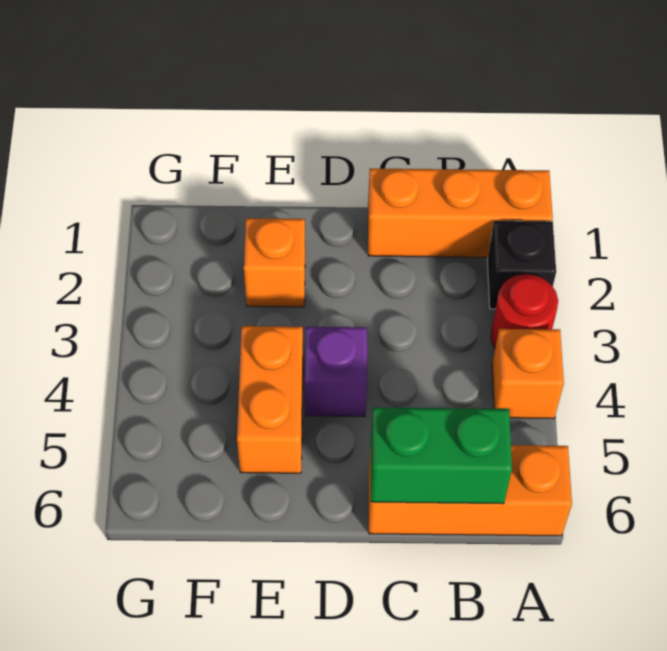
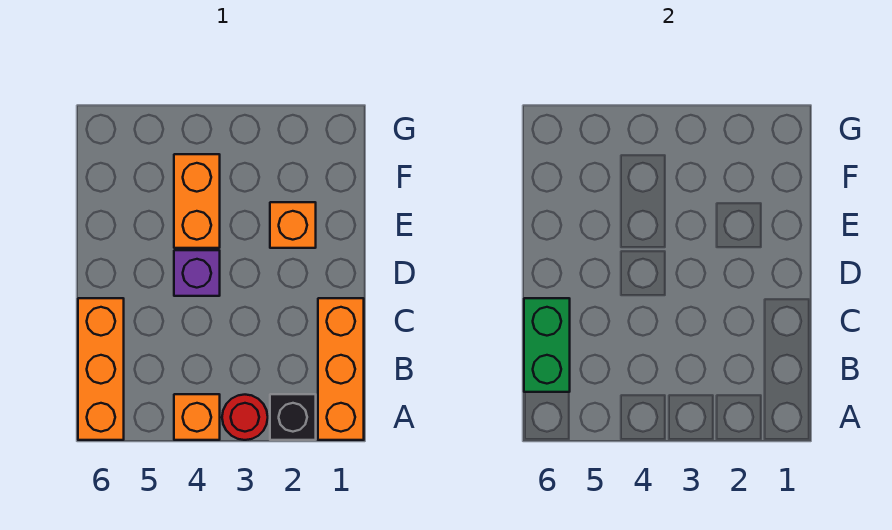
orange 1x2 brick [237,326,303,473] -> orange 1x2 brick turned to [174,154,220,248]

